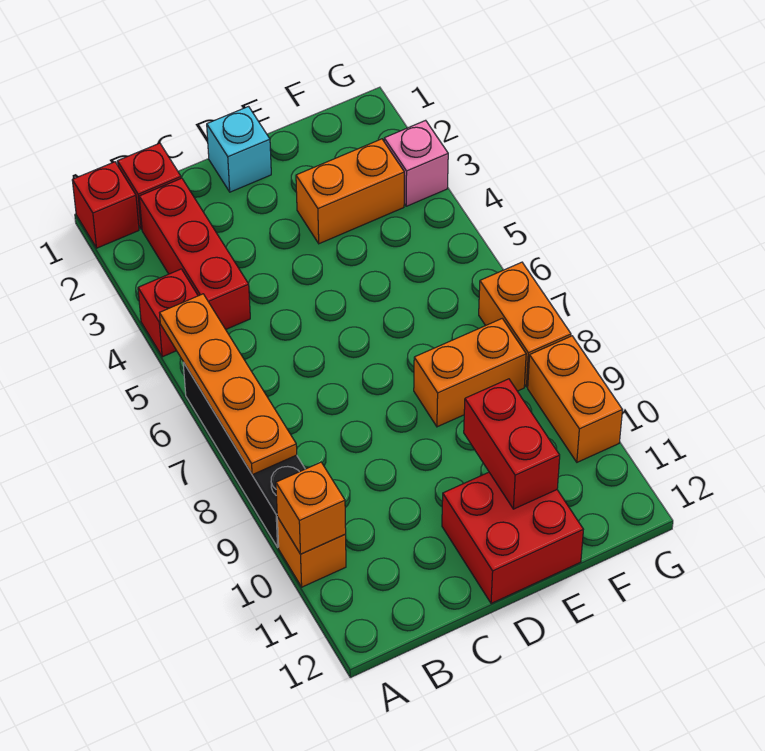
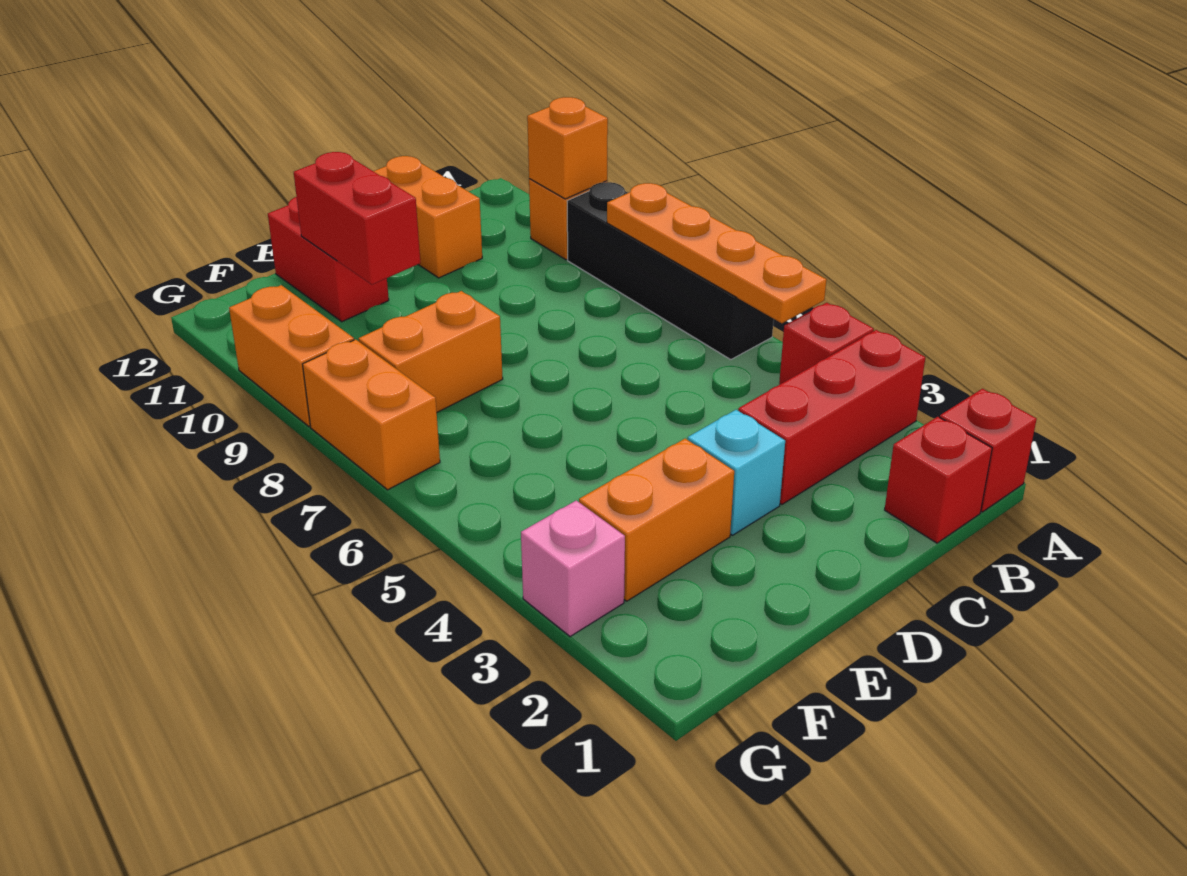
red 1x3 brick [139,178,250,329] -> red 1x3 brick turned to [738,330,925,505]
none -> orange 1x2 brick [373,156,482,278]
cyan 1x1 brick [207,107,271,192] -> cyan 1x1 brick moved to [688,410,785,535]
red 2x2 brick [442,472,583,604] -> red 1x2 brick [268,197,389,322]

